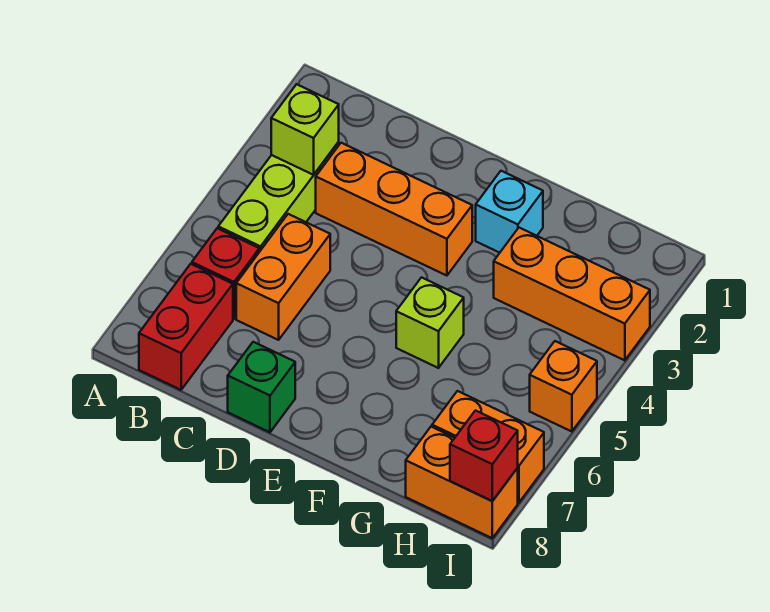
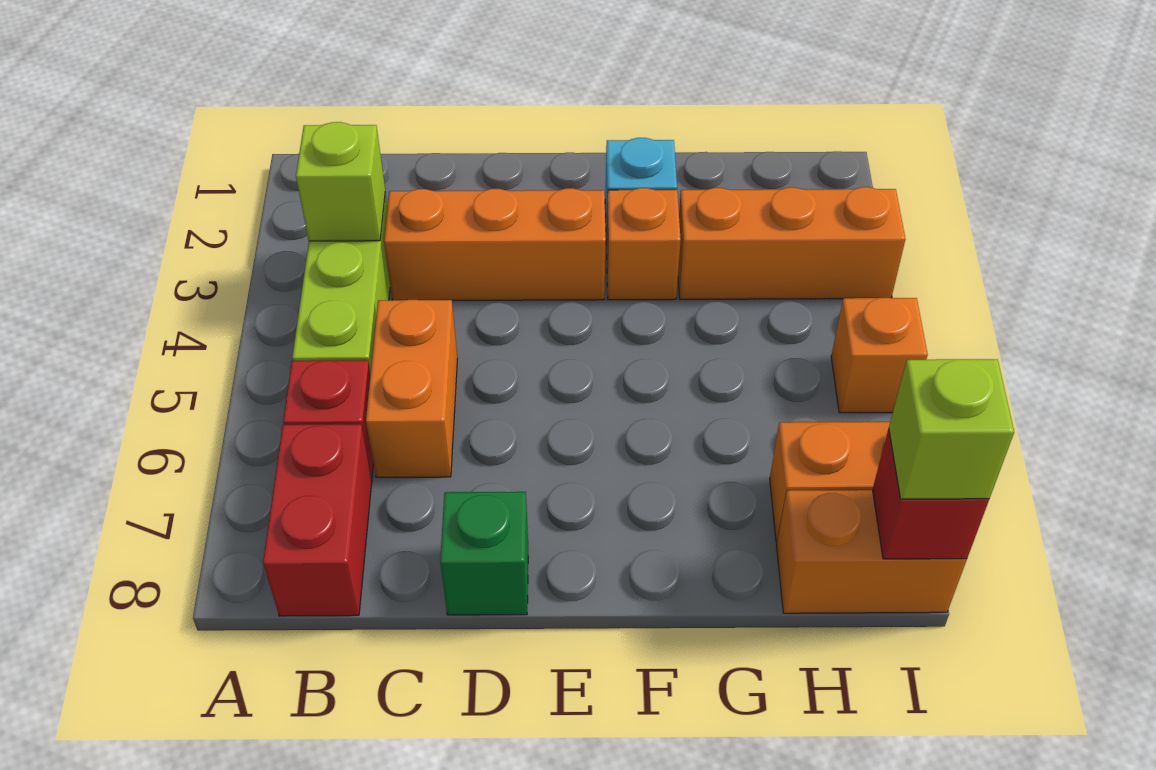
none -> orange 1x1 brick [607,188,681,300]
lime 1x1 brick [396,277,464,368] -> lime 1x1 brick moved to [889,359,1014,499]

